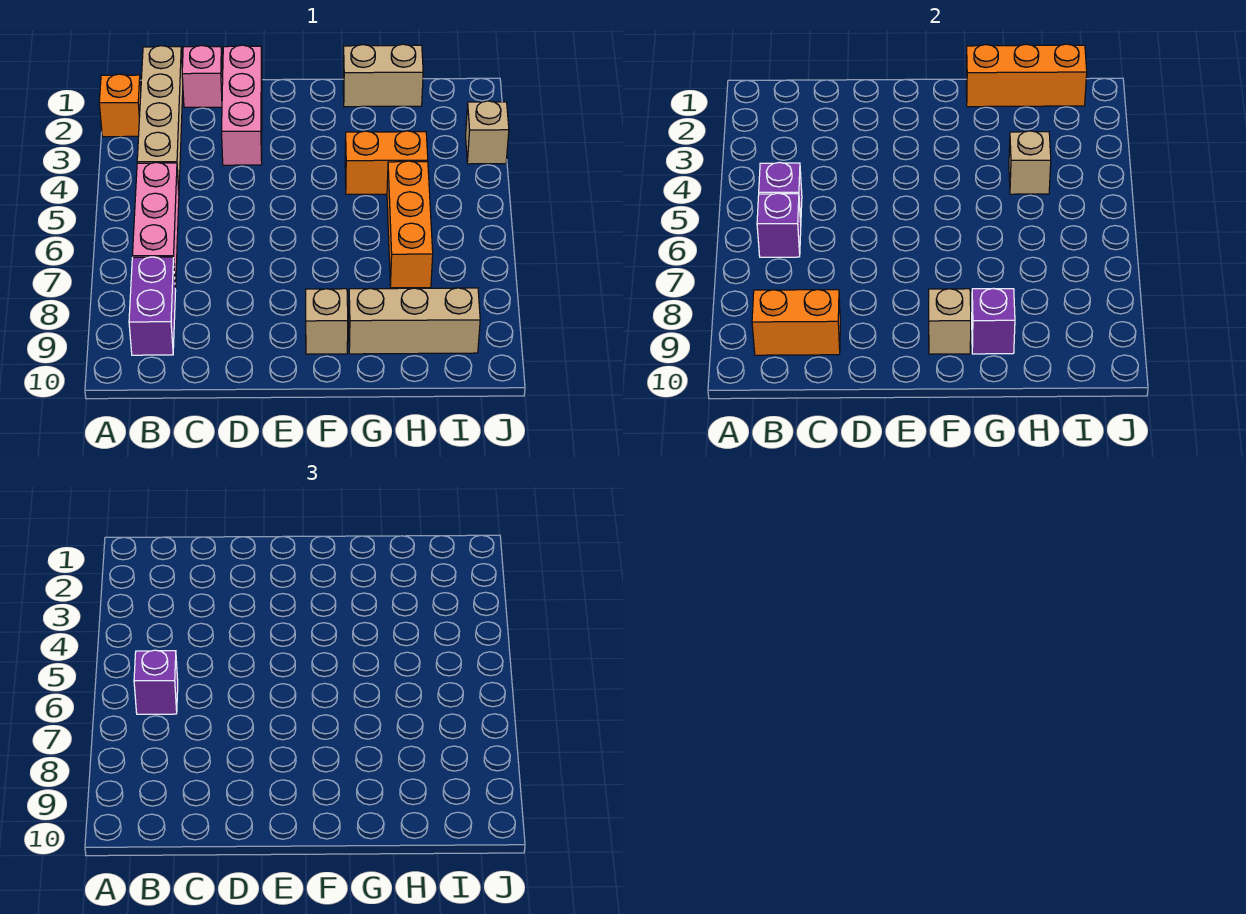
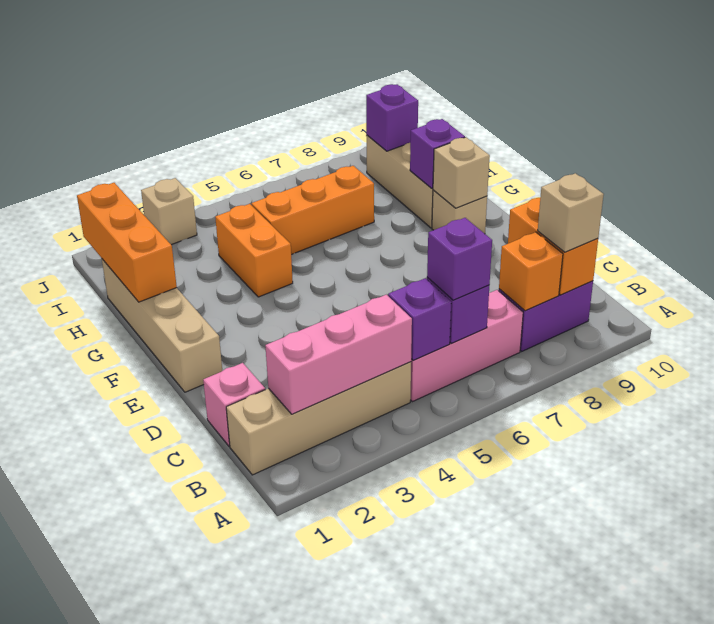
orange 1x1 brick [99,74,141,137] -> orange 1x1 brick moved to [499,232,563,311]
pink 1x3 brick [222,45,262,165] -> pink 1x3 brick moved to [265,295,412,414]
tan 1x2 brick [343,44,423,107] -> tan 1x4 brick [102,259,222,392]
tan 1x1 brick [1009,131,1051,194] -> tan 1x1 brick moved to [538,173,604,252]
none -> purple 1x1 brick [366,84,418,151]

